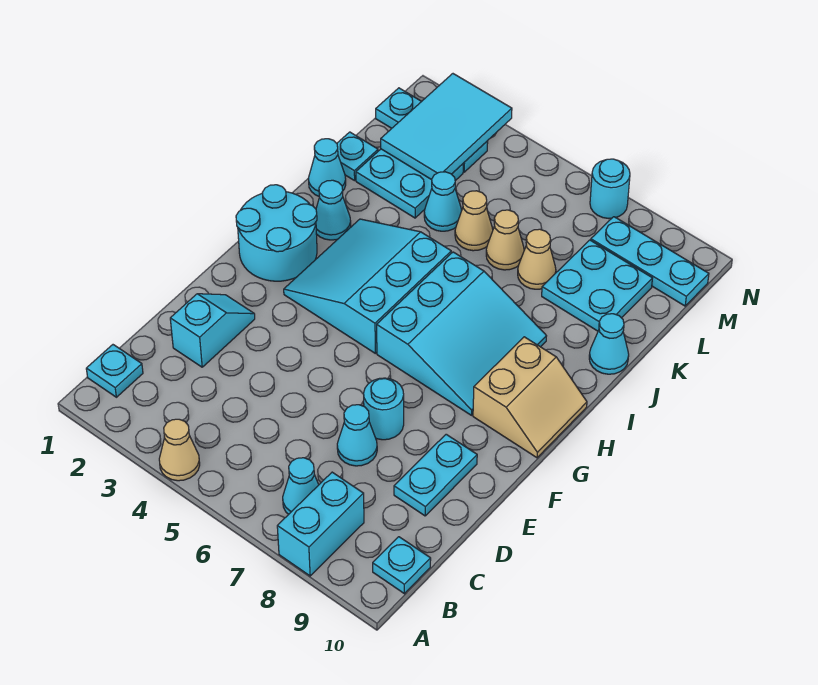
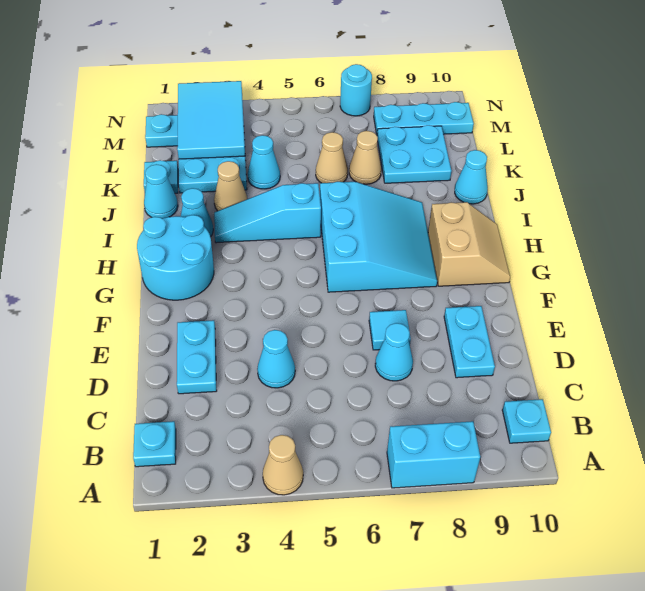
cyan 1x2 brick [277,472,364,576] -> cyan 1x2 brick turned to [387,421,480,488]
cyan 1x1 cone [283,458,319,514] -> cyan 1x1 cone moved to [257,330,295,388]
cyan 1x2 slope [170,294,255,367] -> cyan 1x2 plate [177,320,217,394]
cyan 1x1 round brick [364,378,404,440] -> cyan 1x1 tile [369,310,411,350]
cyan 3x3 slope [284,219,451,353] -> cyan 1x3 slope [214,183,321,243]
tan 1x1 cone [455,191,493,251] -> tan 1x1 cone moved to [214,161,247,211]

